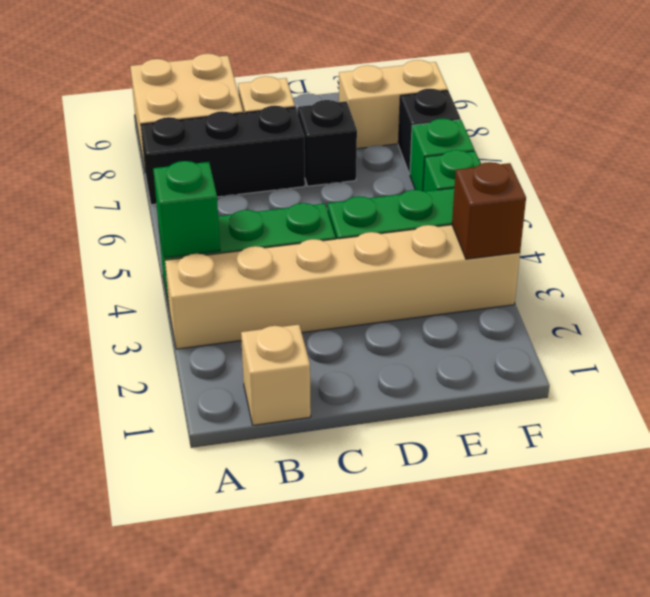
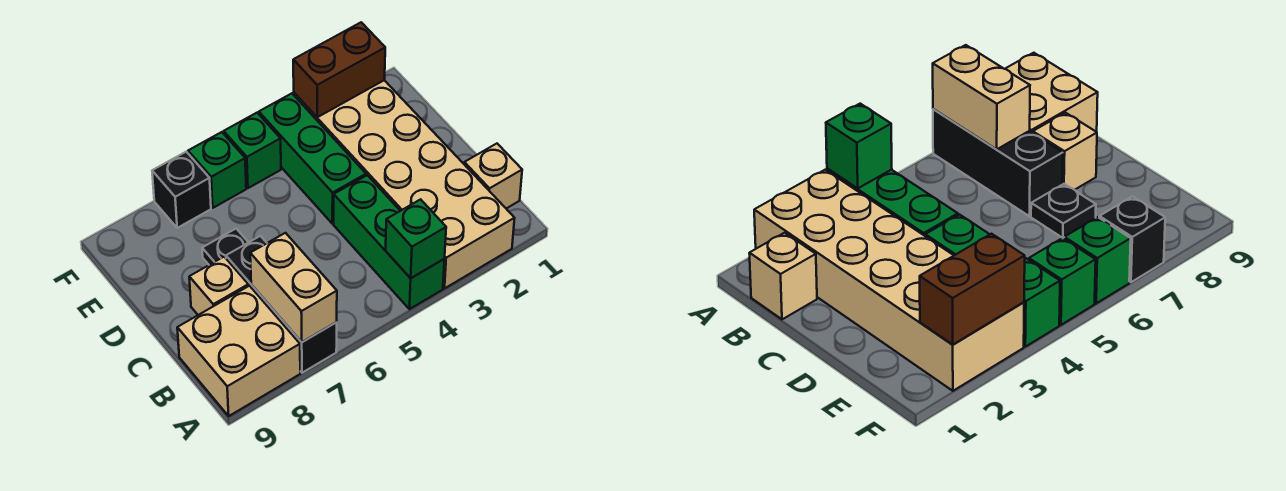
tan 1x6 brick [165,225,520,349] -> tan 2x6 brick [294,80,515,288]
black 1x1 brick [298,100,357,186] -> black 1x1 plate [202,229,248,265]
tan 1x2 brick [339,60,448,149] -> tan 1x2 brick moved to [250,233,337,342]
brown 1x1 brick [452,162,526,259] -> brown 1x2 brick [293,22,385,117]

